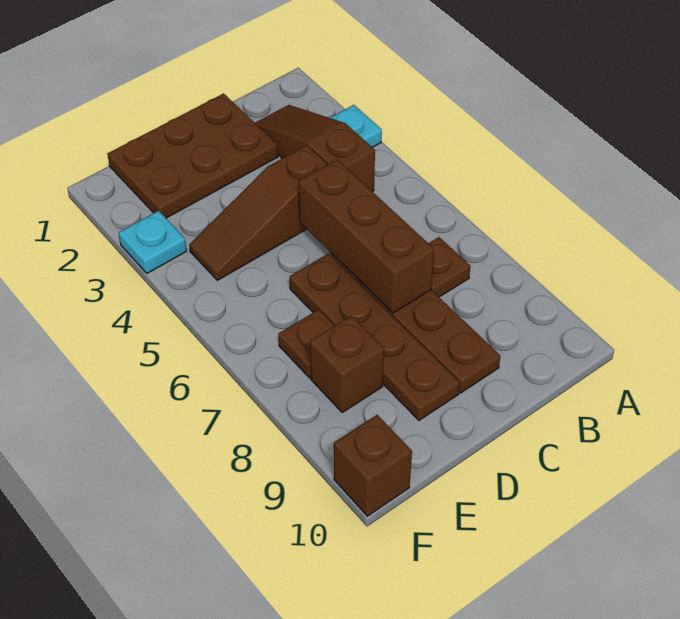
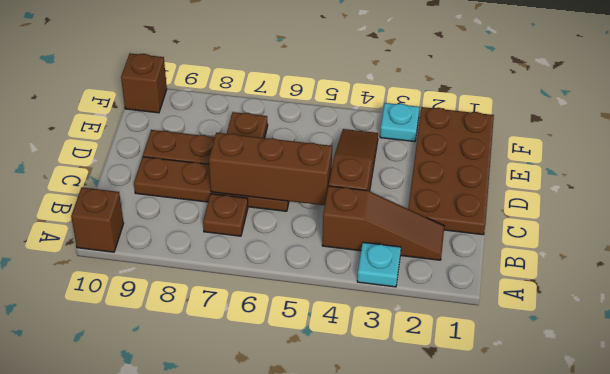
brown 2x3 plate [107,94,278,218] -> brown 2x4 plate [408,107,494,235]
brown 1x1 brick [310,316,384,412] -> brown 1x1 brick moved to [71,187,123,252]

